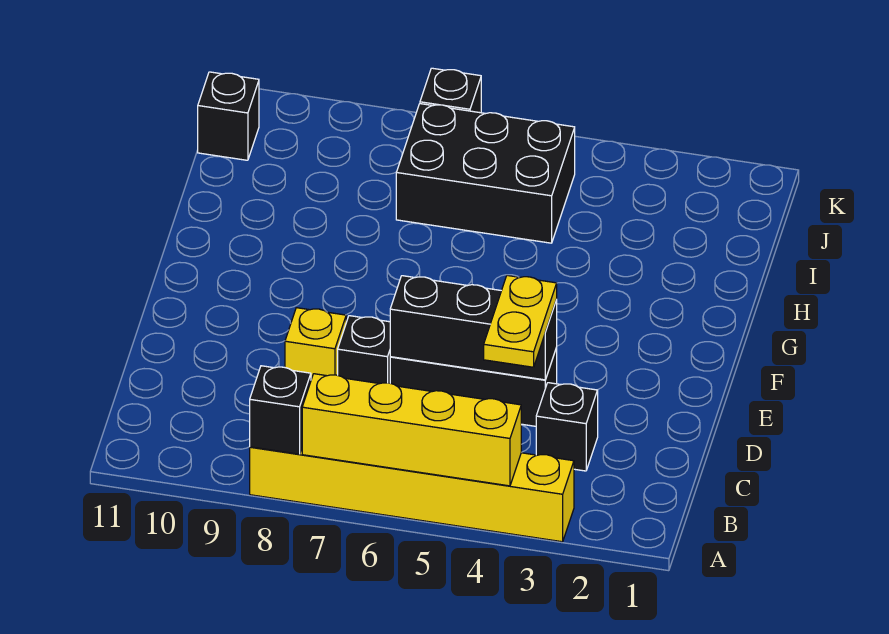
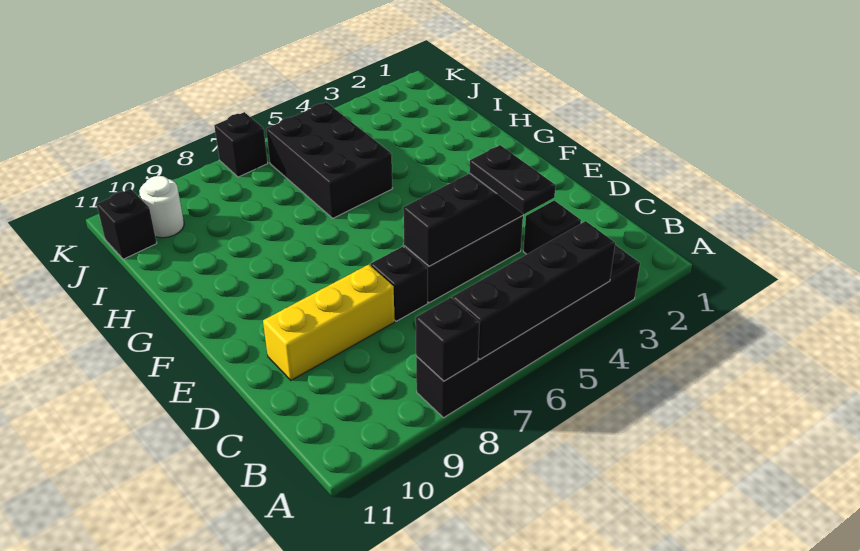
yellow 1x6 brick [250,447,574,542] -> black 1x6 brick [416,245,640,418]
yellow 1x4 brick [302,374,521,486] -> black 1x4 brick [452,221,615,359]
yellow 1x2 plate [484,275,557,367] -> black 1x2 plate [469,145,556,214]
yellow 1x1 brick [285,308,346,379] -> yellow 1x3 brick [263,265,395,380]
black 2x3 brick [396,104,575,243] -> black 2x3 brick turned to [266,102,393,218]
none -> white 1x1 round brick [139,176,184,238]

